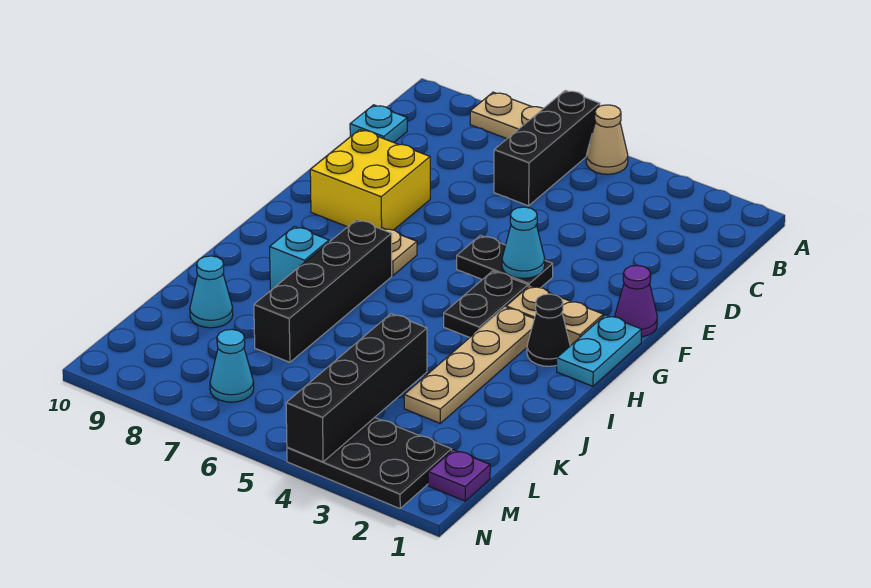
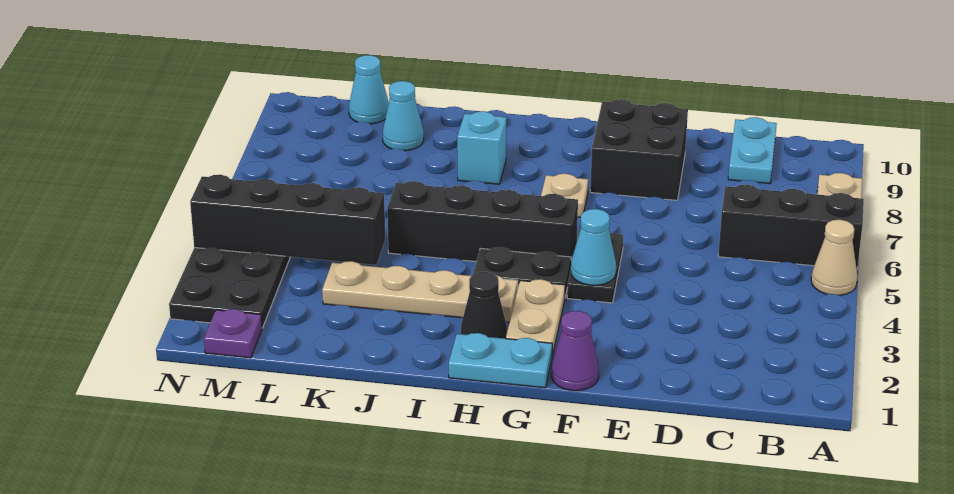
cyan 1x1 plate [350,105,407,142] -> cyan 1x2 plate [728,117,777,184]
yellow 2x2 brick [310,130,430,230] -> black 2x2 brick [590,99,688,200]
black 1x4 brick [254,220,392,362] -> black 1x4 brick moved to [387,181,578,262]
cyan 1x1 cone [210,329,254,402] -> cyan 1x1 cone moved to [349,55,389,124]

